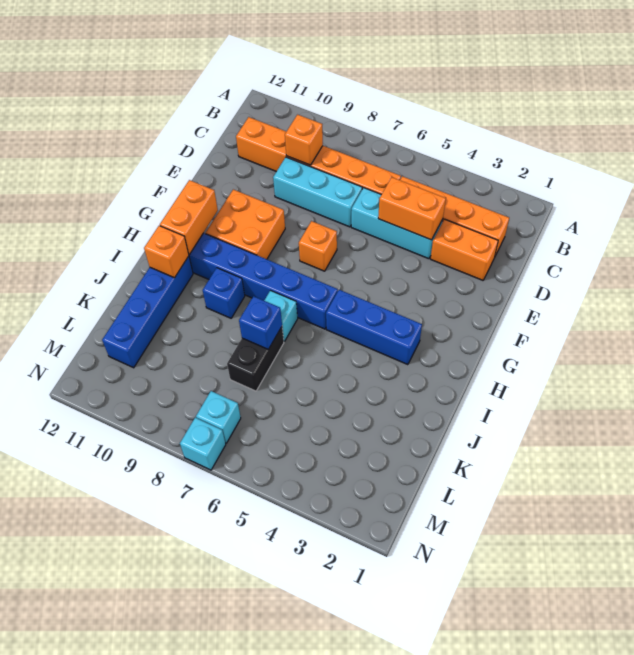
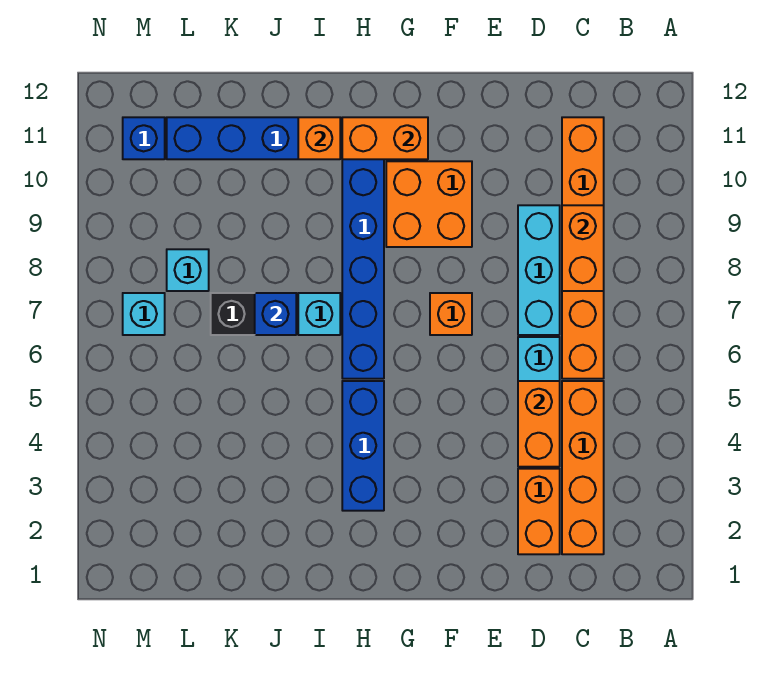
orange 1x1 brick [285,115,323,165] -> orange 1x2 brick [562,205,604,291]
blue 1x1 brick [203,268,245,318] -> blue 1x1 brick moved to [123,117,165,159]
cyan 1x1 brick [180,417,226,470] -> cyan 1x1 brick moved to [167,249,209,291]

